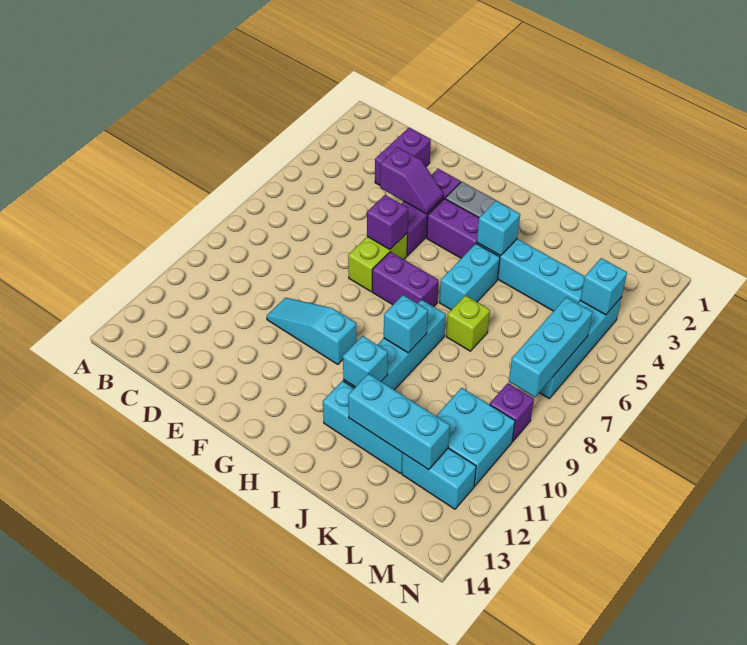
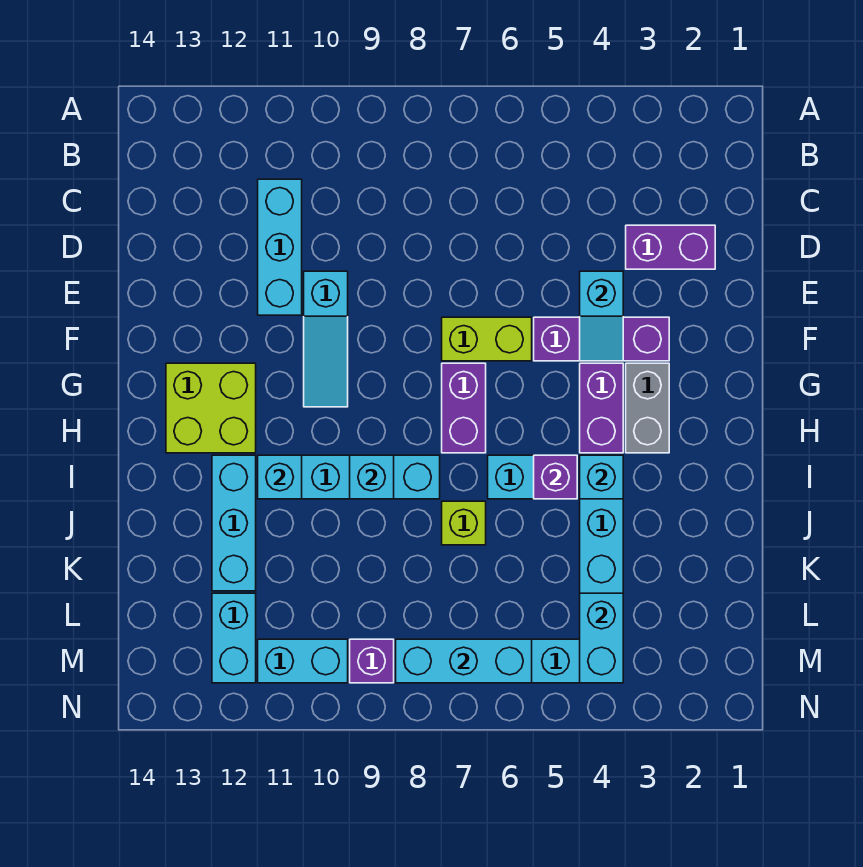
purple 1x2 slope [380,147,444,214] -> cyan 1x2 slope [580,271,623,361]
cyan 1x3 slope [267,298,357,364] -> cyan 1x3 slope turned to [304,271,348,407]
purple 1x1 brick [367,195,408,249] -> purple 1x1 brick moved to [534,455,577,499]
none -> lime 2x2 brick [166,363,256,453]
cyan 1x3 brick [348,374,450,470] -> cyan 1x3 brick moved to [258,179,302,315]
cyan 2x2 brick [436,388,515,486] -> cyan 1x2 brick [258,639,348,683]
cyan 1x1 brick [580,258,627,315] -> cyan 1x2 brick [580,593,623,683]

